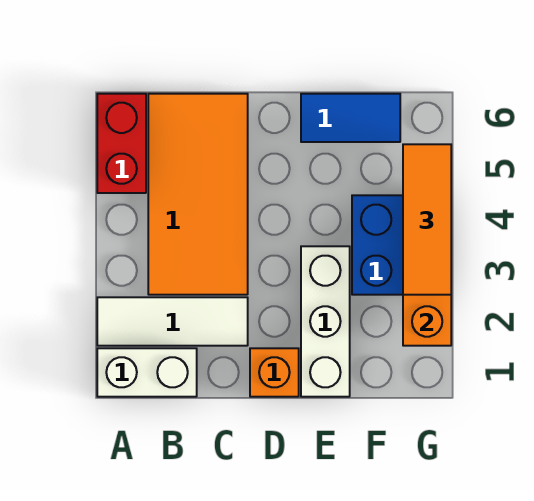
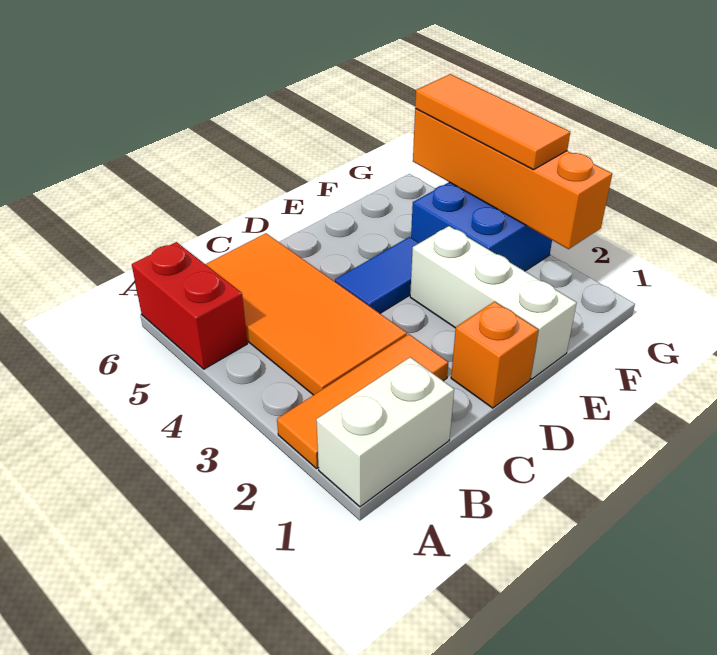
white 1x3 tile [97,297,248,346] -> orange 1x3 tile [277,334,448,468]
blue 1x2 tile [301,94,400,142] -> blue 1x2 tile moved to [335,237,419,313]

